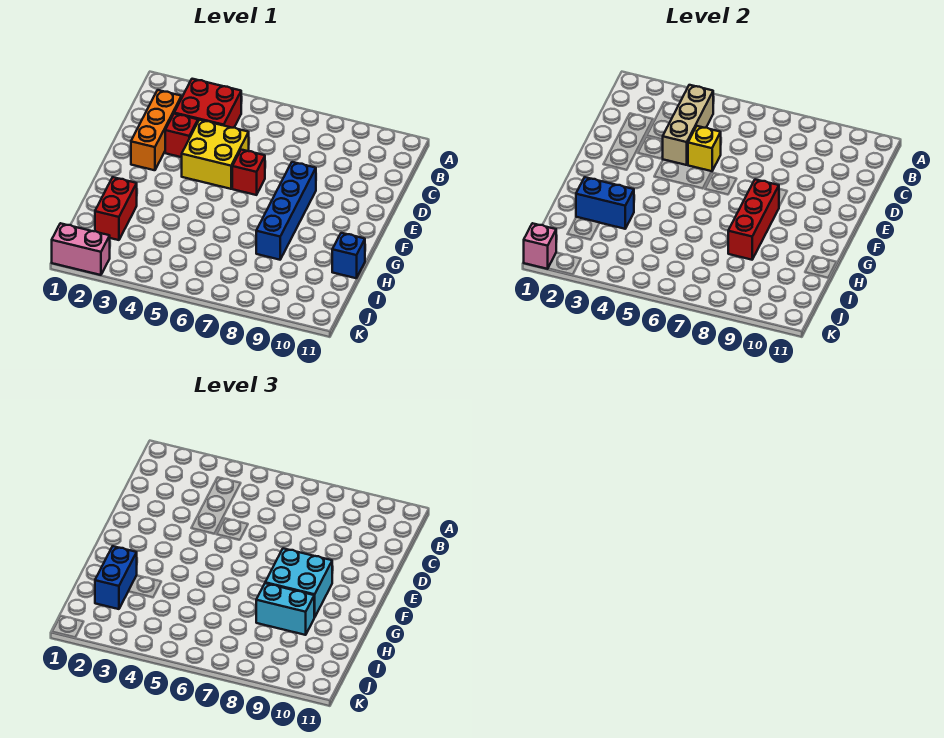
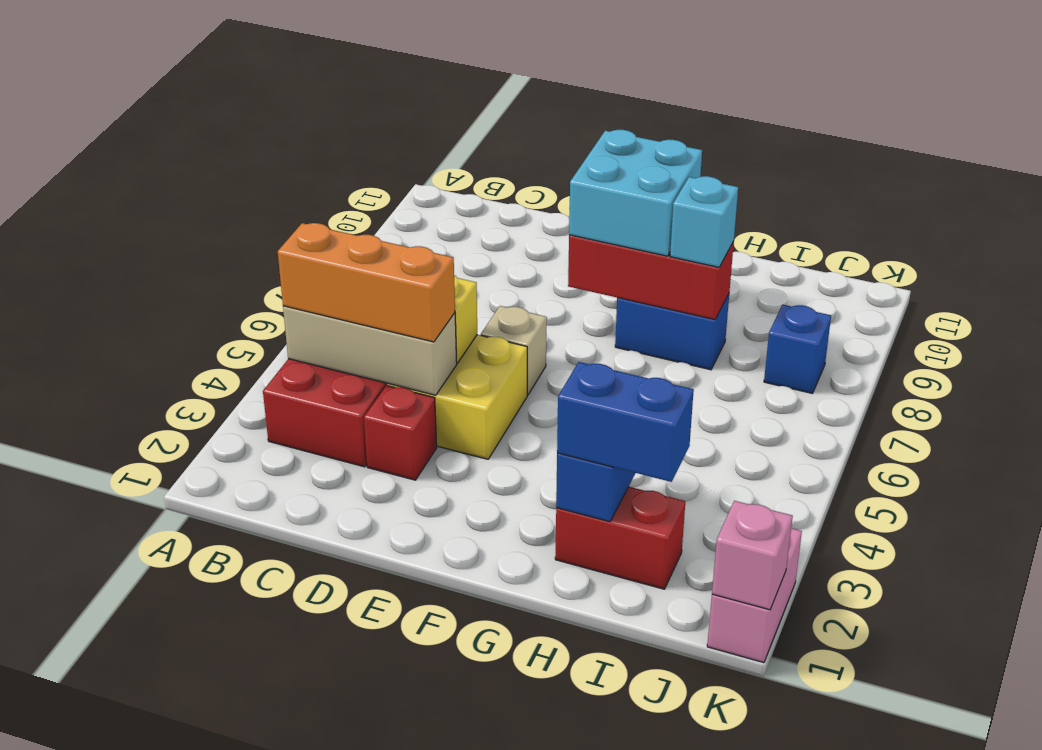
orange 1x3 brick [131,90,182,170] -> orange 1x3 brick moved to [278,223,455,342]
red 1x1 brick [232,150,265,195] -> tan 1x1 brick [481,306,547,395]
blue 1x4 brick [256,162,316,260] -> blue 1x2 brick [615,294,729,370]
cyan 1x2 brick [256,583,314,635] -> cyan 1x1 brick [670,176,738,267]
blue 1x1 brick [332,233,365,278] -> blue 1x1 brick moved to [764,305,831,393]

